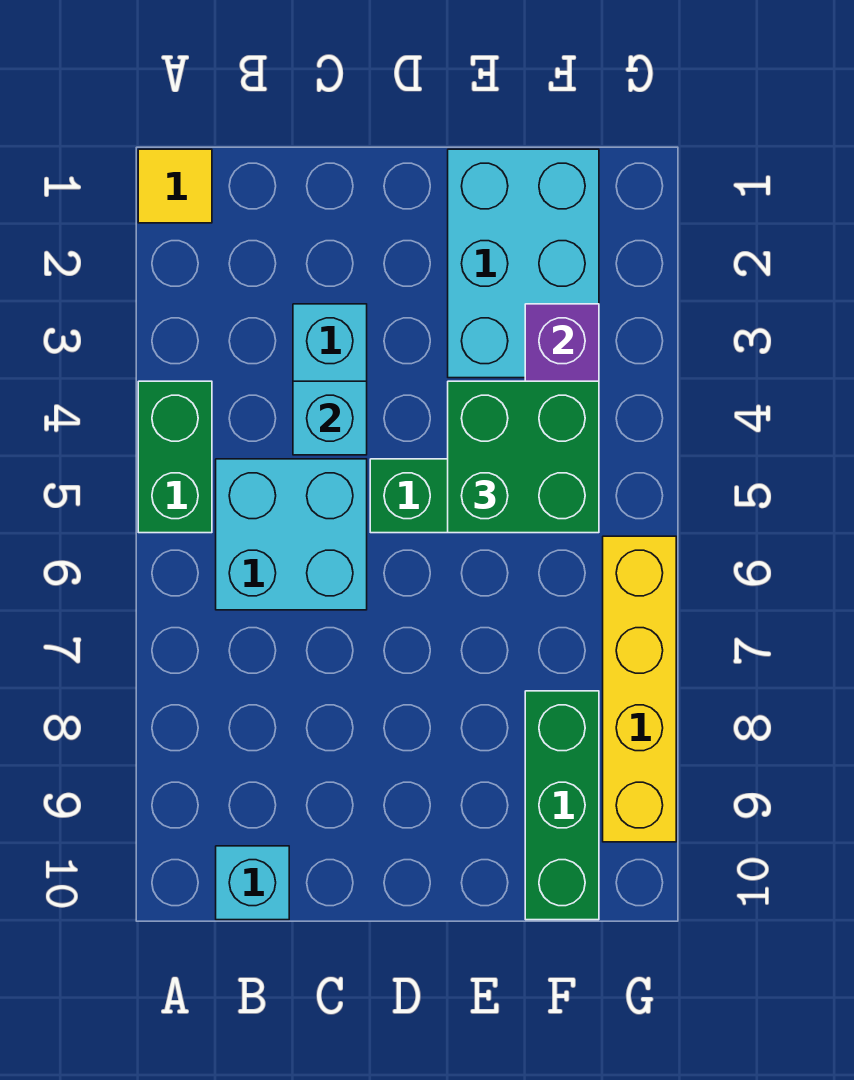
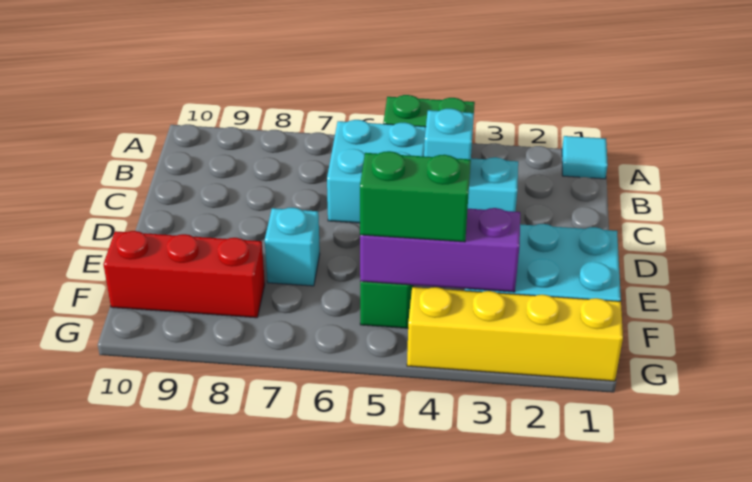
yellow 1x1 tile [138,149,212,223] -> cyan 1x1 tile [562,136,608,179]
cyan 1x1 brick [216,846,289,920] -> cyan 1x1 brick moved to [265,208,320,286]
green 2x2 brick [448,381,599,533] -> green 1x2 brick [360,151,471,242]
green 1x3 brick [525,691,599,920] -> red 1x3 brick [103,231,265,318]
yellow 1x4 brick [603,536,676,842] -> yellow 1x4 brick moved to [407,287,623,381]

